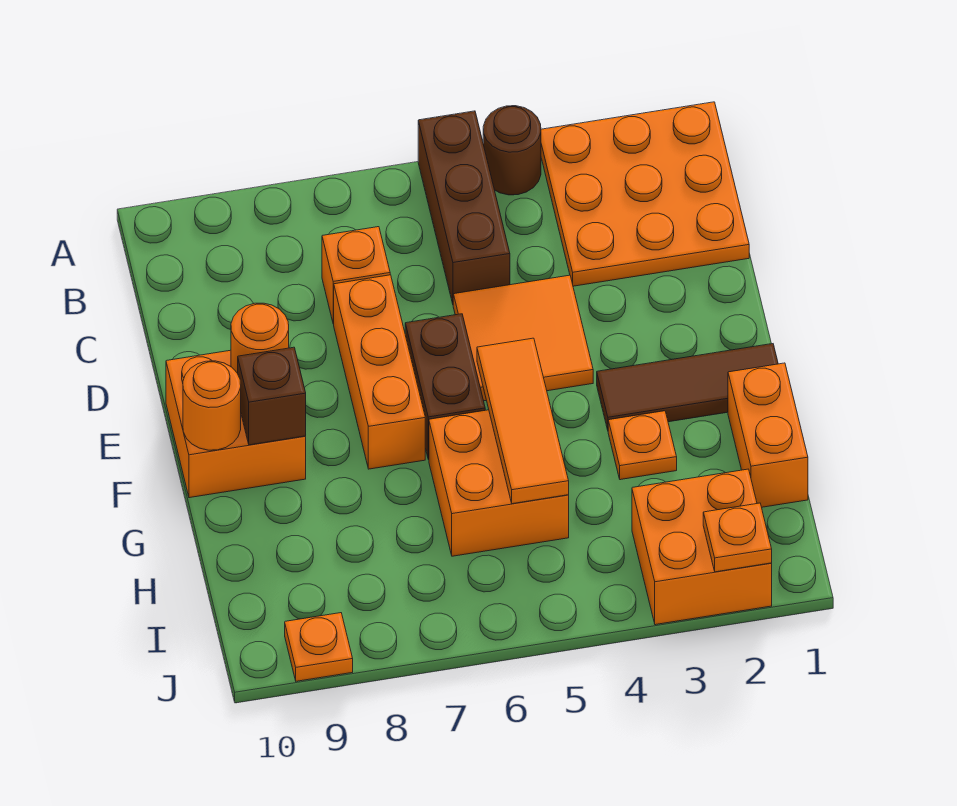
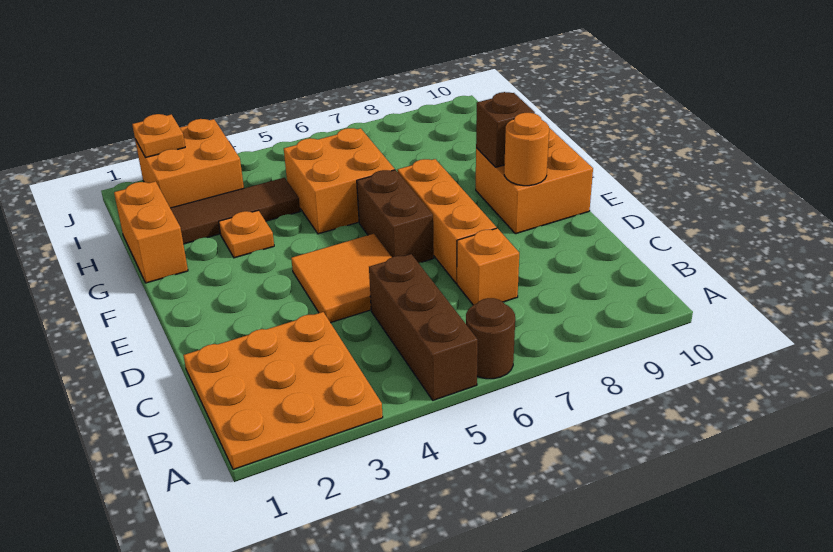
brown 1x1 round brick [483,106,541,195] -> brown 1x1 round brick moved to [466,298,515,379]
brown 1x3 tile [597,344,778,430] -> brown 1x3 tile moved to [170,178,300,244]
orange 1x3 tile [477,338,569,504] -> none
orange 1x1 round brick [183,361,241,450] -> none
orange 1x1 plate [285,613,353,681] -> none

